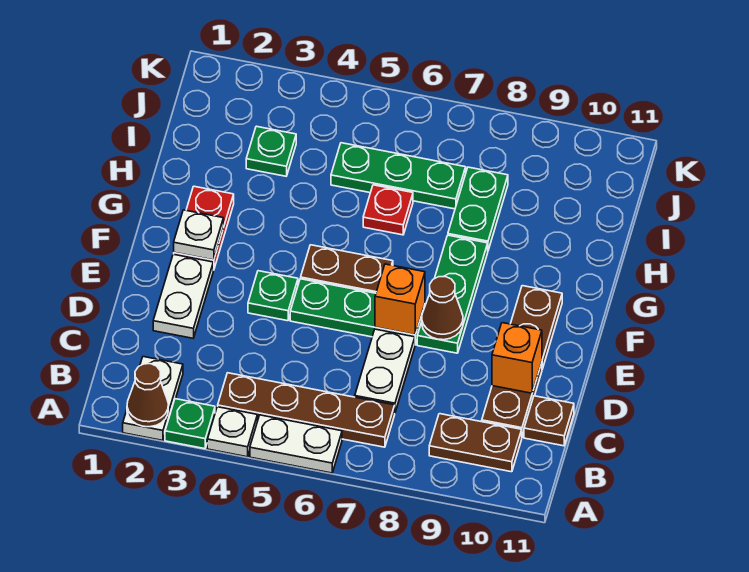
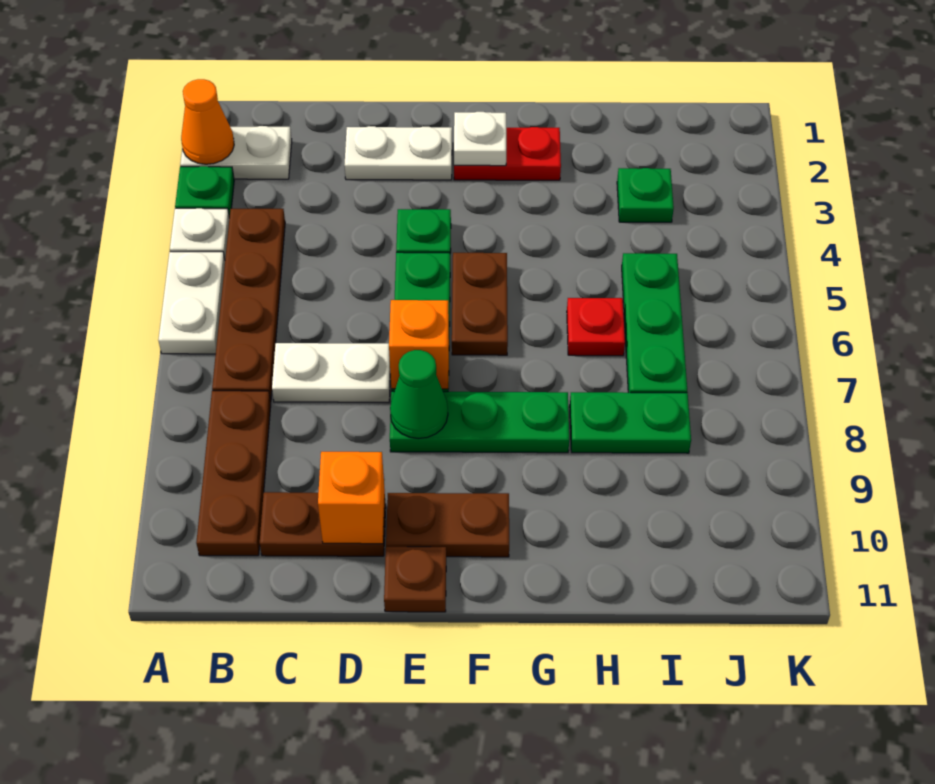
brown 1x1 cone [127,364,168,427] -> orange 1x1 cone [181,79,234,164]
brown 1x2 plate [429,414,522,472] -> brown 1x3 plate [196,391,271,556]
brown 1x1 plate [524,396,574,446] -> brown 1x1 plate moved to [384,547,446,612]
brown 1x1 cone [422,277,463,340] -> green 1x1 cone [390,350,448,439]

